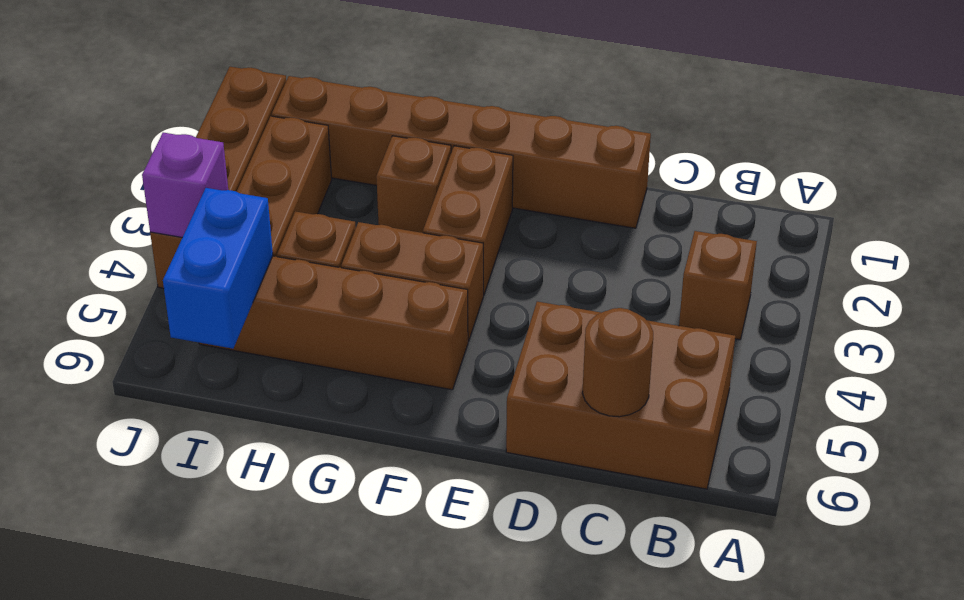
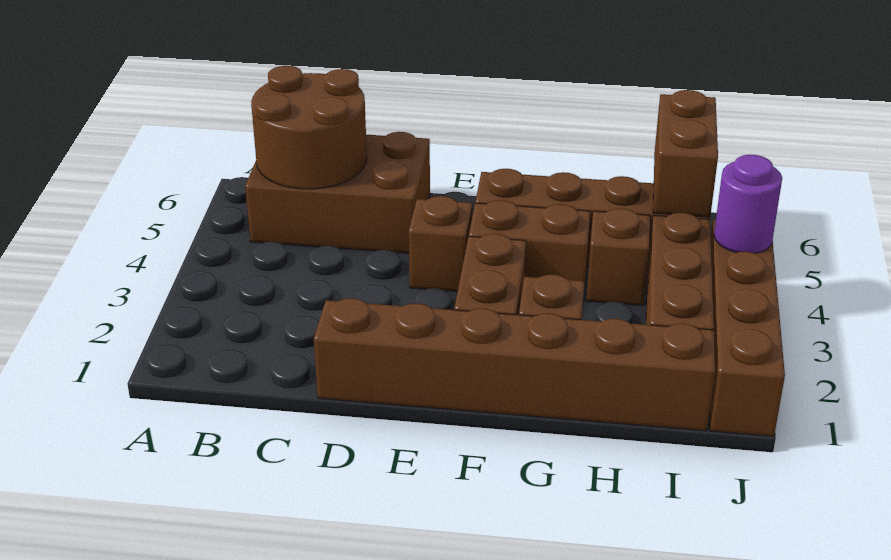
brown 1x1 brick [679,231,757,340] -> brown 1x1 brick moved to [409,196,472,292]
brown 1x1 round brick [582,308,653,417] -> brown 2x2 round brick [251,66,367,189]
blue 1x2 brick [163,188,273,349] -> brown 1x2 brick [653,90,718,217]
purple 1x1 brick [142,133,228,238] -> purple 1x1 round brick [714,155,782,253]

